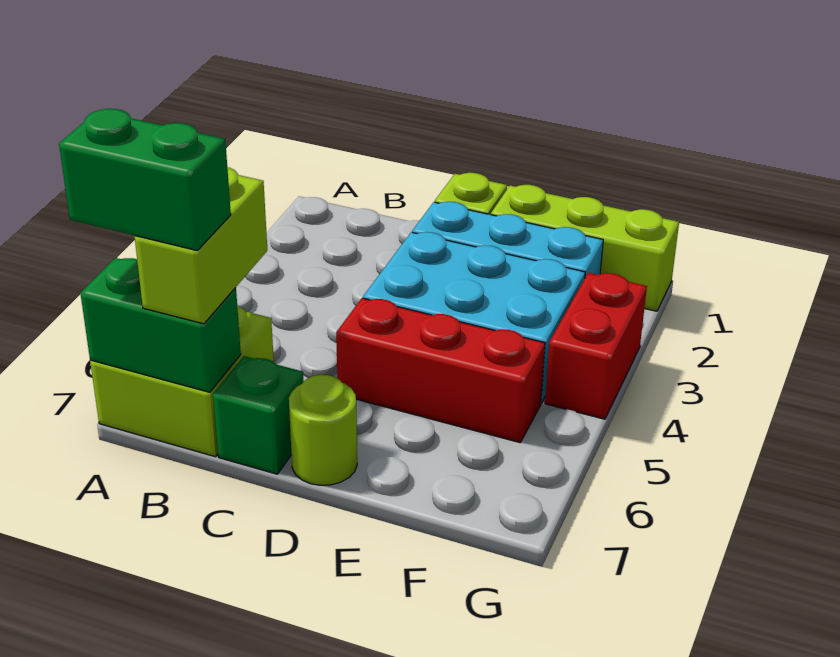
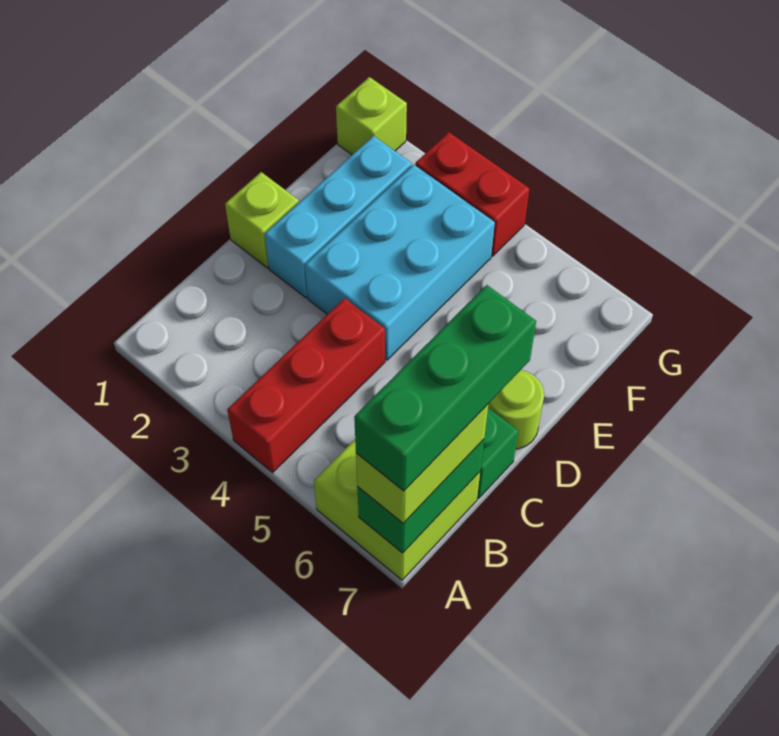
green 1x2 brick [59,109,231,250] -> green 1x3 brick [354,285,536,491]
lime 1x2 brick [135,167,267,324] -> lime 1x2 brick turned to [356,404,488,523]
red 1x3 brick [336,298,545,443] -> red 1x3 brick moved to [227,298,385,473]
lime 1x3 brick [491,185,679,311] -> lime 1x1 brick [336,77,407,155]

